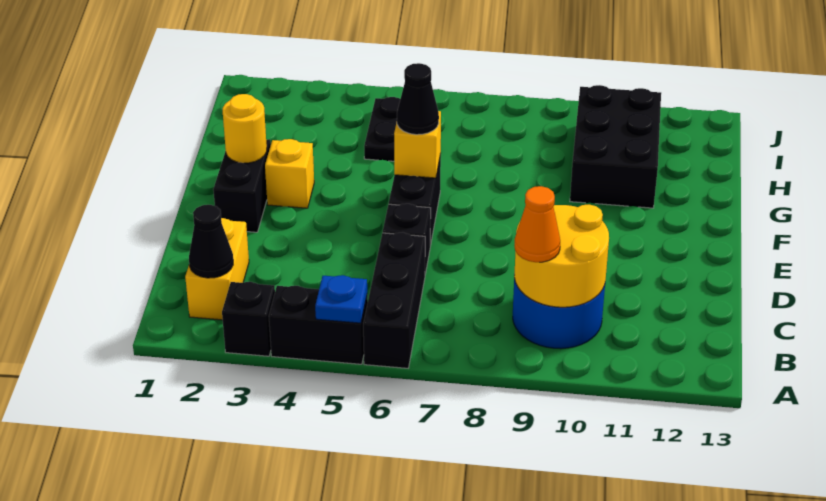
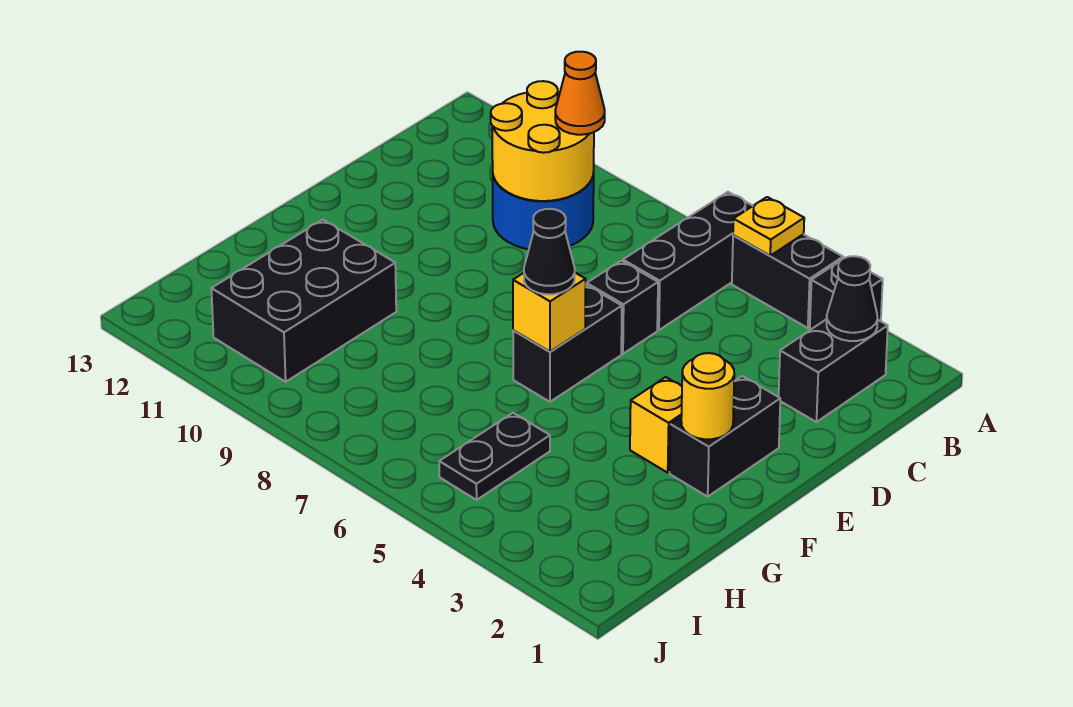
blue 1x1 plate [315,275,367,323] -> yellow 1x1 plate [733,197,804,256]
yellow 1x2 brick [185,218,249,320] -> black 1x2 brick [779,319,888,422]

